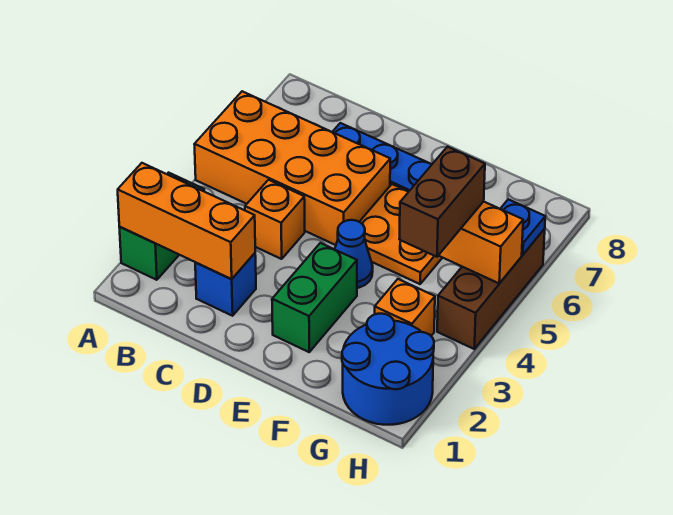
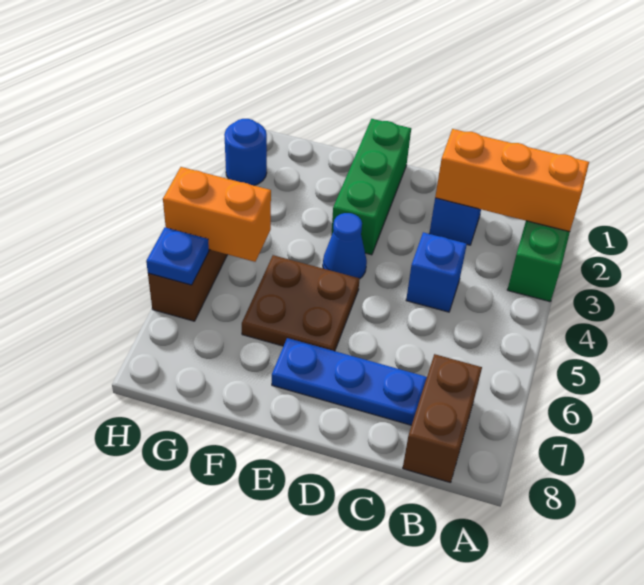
orange 2x4 brick [194,91,390,245] -> none
orange 1x1 brick [245,180,305,259] -> blue 1x1 brick [406,232,467,312]
green 1x2 brick [272,243,357,352] -> green 1x3 brick [331,119,411,255]
orange 2x2 plate [360,184,442,284] -> brown 2x2 plate [242,255,360,351]
blue 2x2 round brick [342,314,434,425] -> blue 1x1 round brick [224,119,267,185]
orange 1x1 brick [375,279,435,336] -> none
brown 1x2 brick [399,147,485,257] -> brown 1x2 brick moved to [403,354,482,483]

